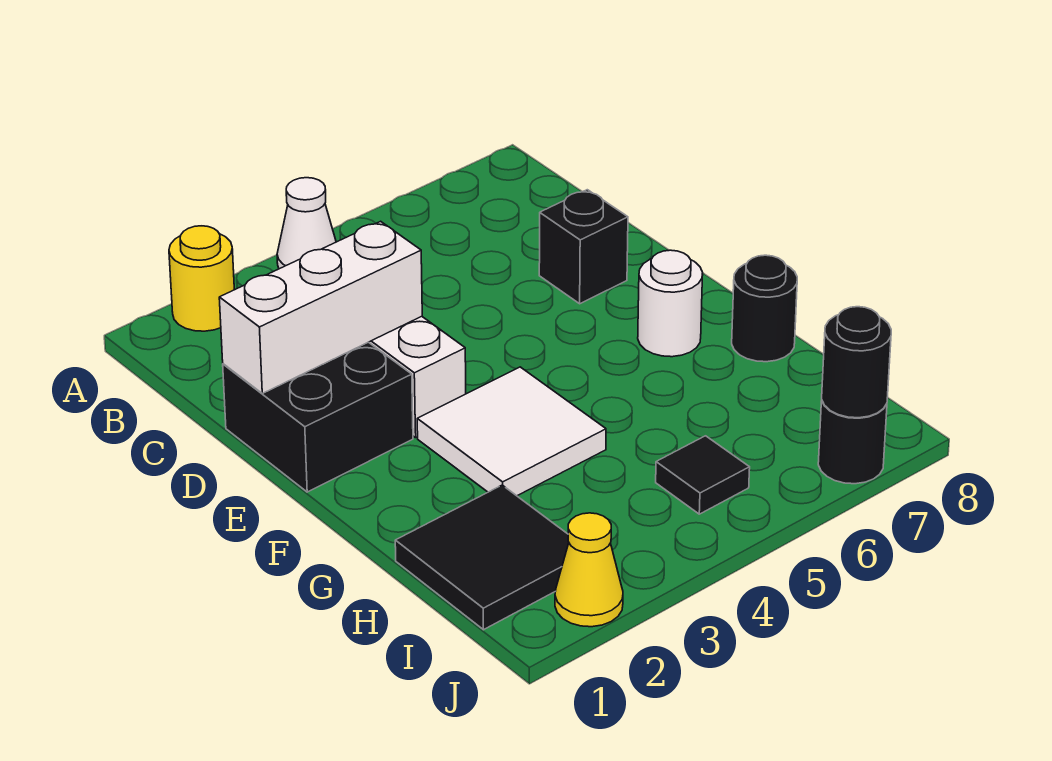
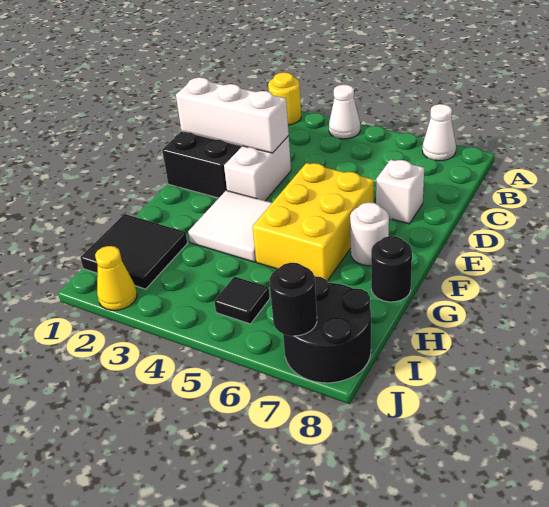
none -> white 1x1 cone [422,104,456,161]
black 1x1 brick [539,190,628,304] -> white 1x1 brick [376,160,424,224]
none -> yellow 2x3 brick [253,163,374,281]
black 1x1 round brick [818,401,887,484] -> black 2x2 round brick [283,276,371,383]

